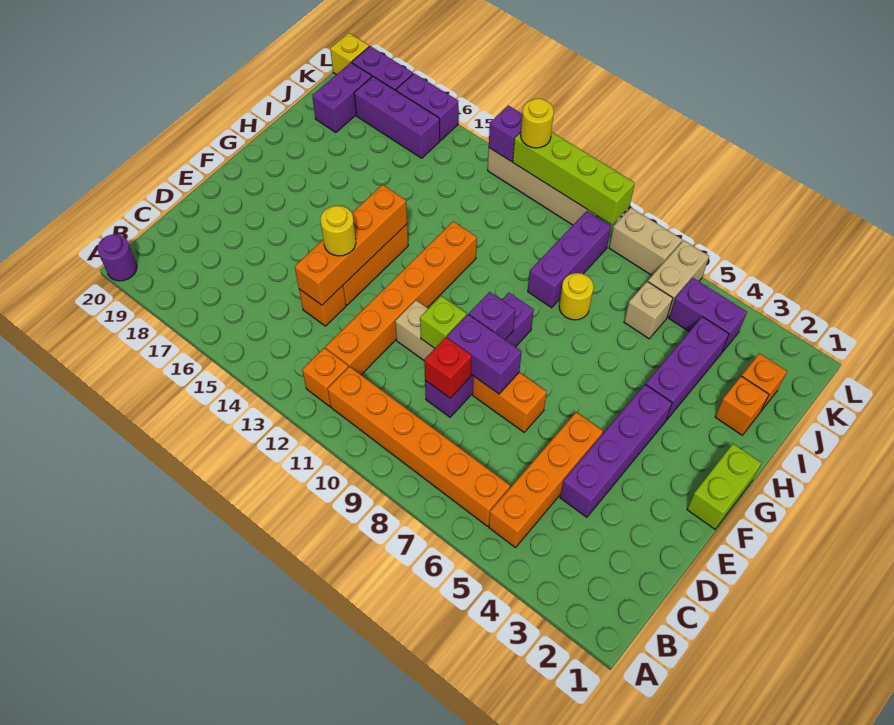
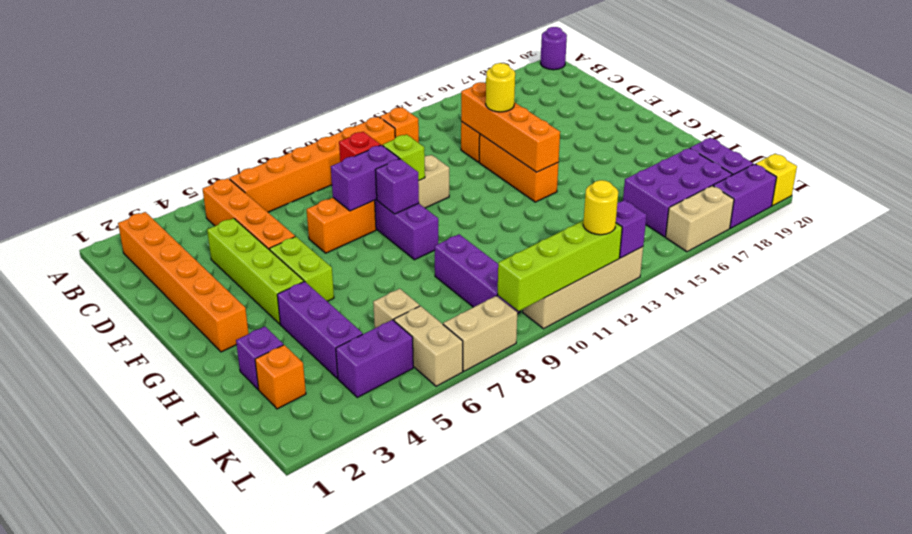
orange 1x6 brick [325,221,477,375] -> orange 1x6 brick moved to [118,212,249,352]
purple 1x4 brick [560,384,672,517] -> lime 1x4 brick [207,218,304,324]
lime 1x2 brick [687,444,761,529] -> lime 1x2 brick moved to [270,237,334,301]
orange 1x1 brick [715,376,769,435] -> purple 1x1 brick [236,327,283,389]
yellow 1x1 round brick [559,273,594,320] -> none
purple 1x3 brick [354,76,440,158] -> purple 2x3 brick [623,148,732,237]
purple 1x2 brick [396,73,458,141] -> tan 1x2 brick [666,186,734,252]

